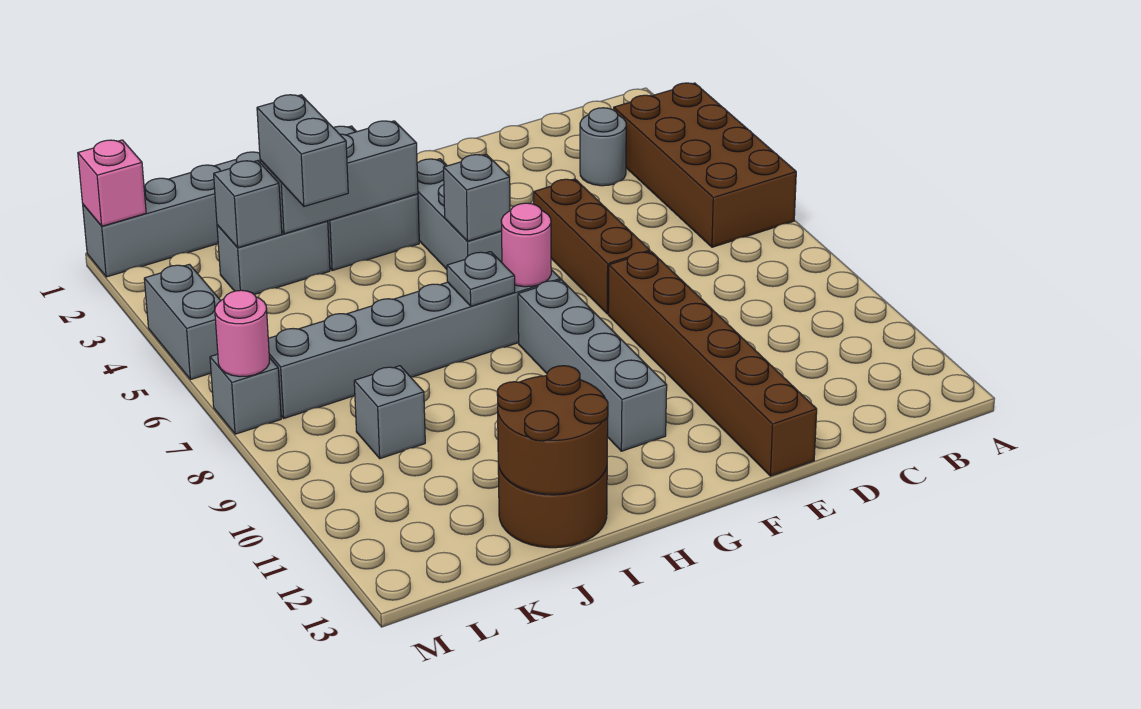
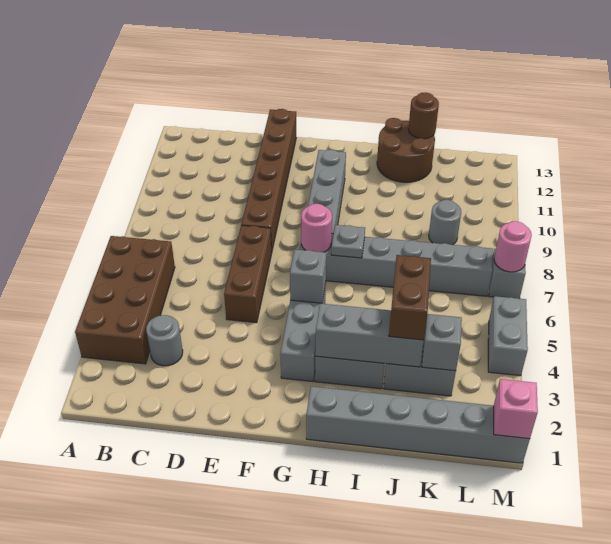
brown 2x2 round brick [497,366,608,494] -> brown 1x1 round brick [408,93,439,139]
grey 1x2 brick [257,95,348,206] -> brown 1x2 brick [389,255,431,340]
grey 1x1 brick [354,366,425,459] -> grey 1x1 round brick [429,200,461,245]

